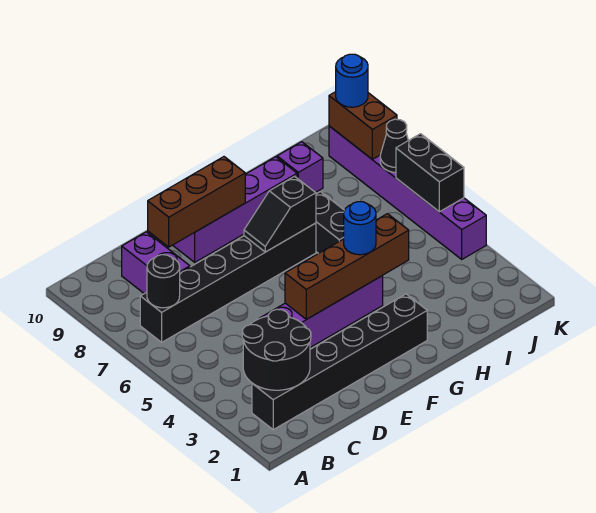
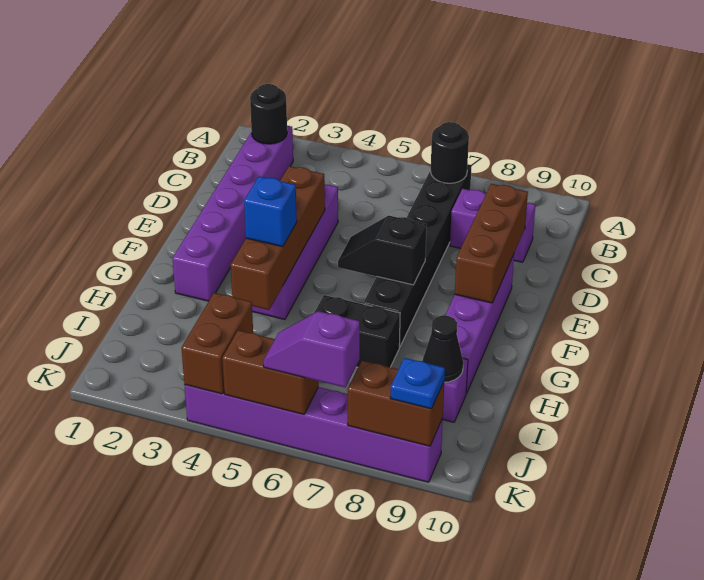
black 1x6 brick [252,294,427,430] -> purple 1x6 brick [172,126,293,301]
black 2x2 round brick [242,309,311,390] -> black 1x1 round brick [250,84,287,144]
black 1x2 slope [244,176,316,252] -> black 1x2 slope turned to [338,215,427,285]
blue 1x1 round brick [344,202,376,255] -> blue 1x1 brick [244,177,297,247]
none -> brown 1x2 brick [181,293,253,394]
black 1x2 brick [396,134,464,212] -> brown 1x2 brick [222,330,319,415]
none -> purple 1x2 slope [263,311,360,388]
black 1x1 cone [380,119,408,172] -> black 1x1 cone moved to [423,316,463,382]
blue 1x1 round brick [336,54,368,107] -> blue 1x1 plate [390,358,445,409]

